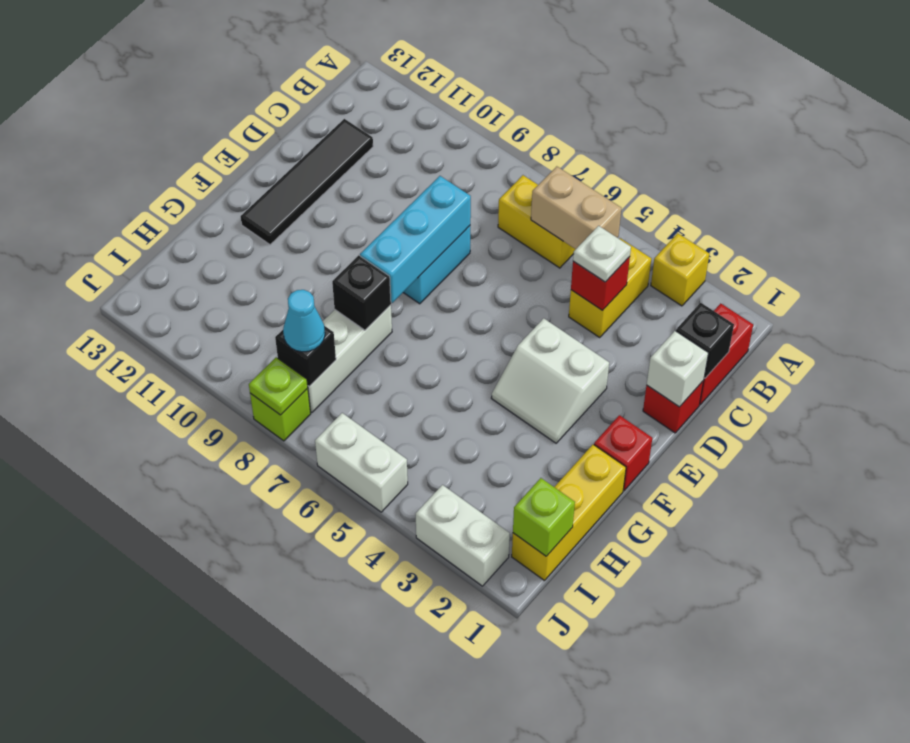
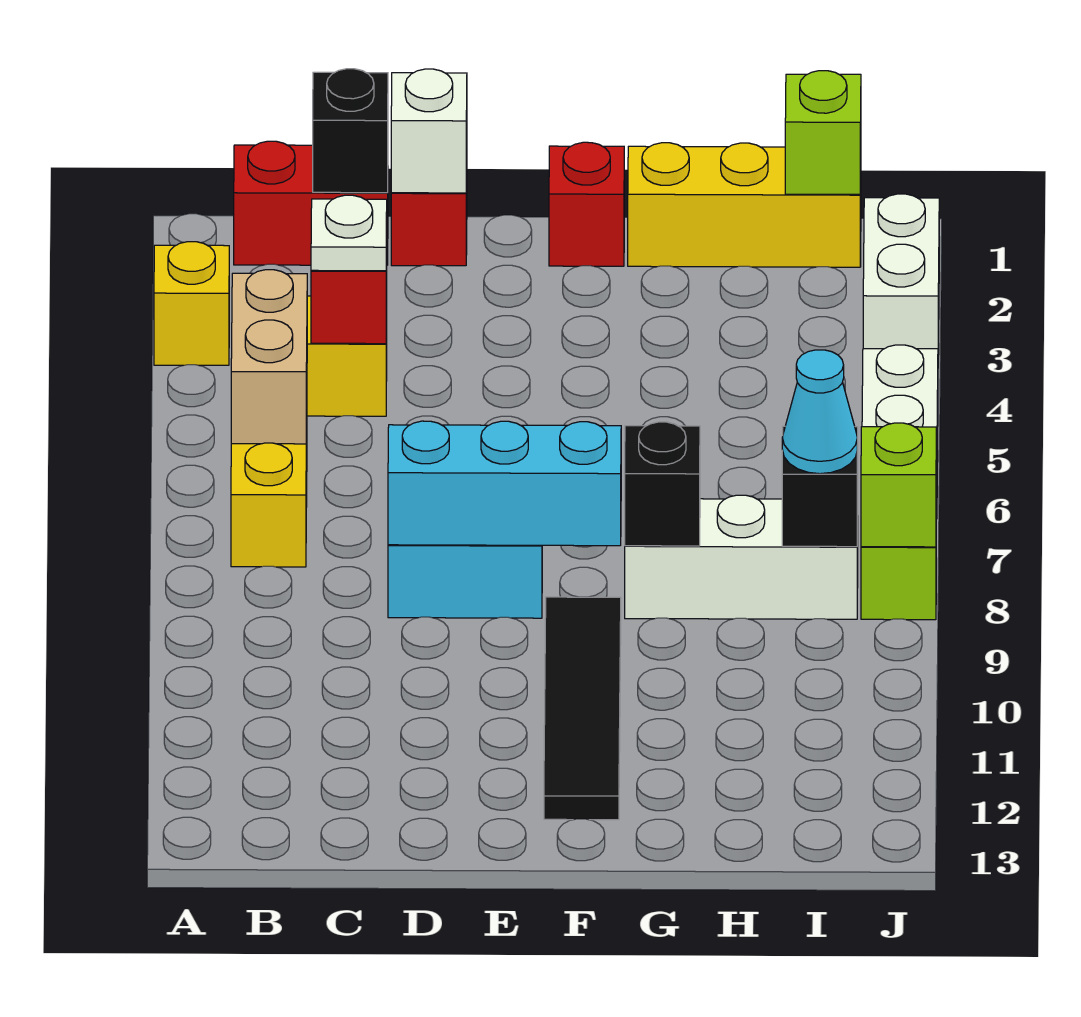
black 1x4 tile [241,119,373,245] -> black 1x4 tile turned to [544,597,621,820]
white 2x2 slope [491,318,609,443] -> none
lime 1x1 plate [249,357,308,415] -> lime 1x1 brick [861,423,936,547]

